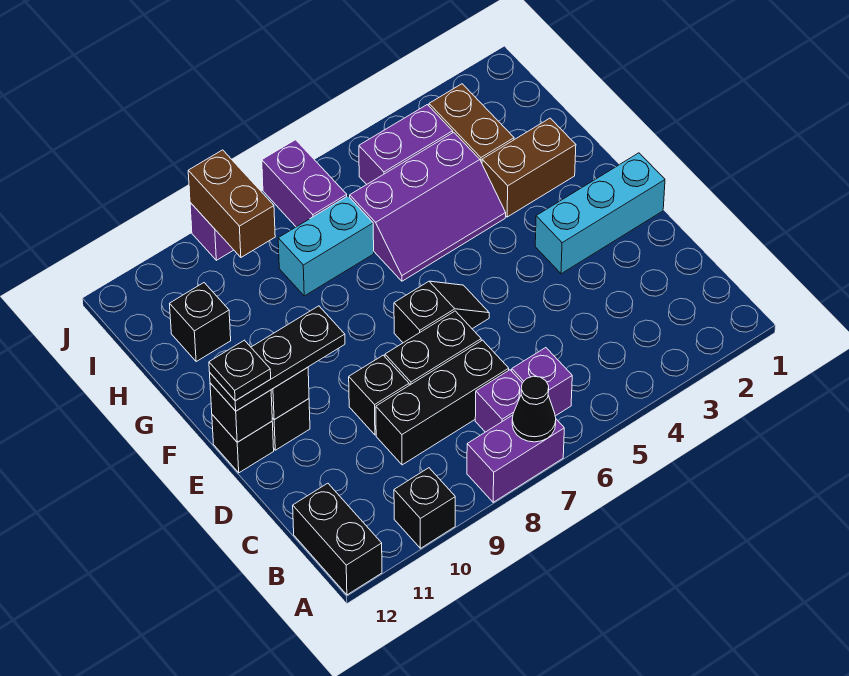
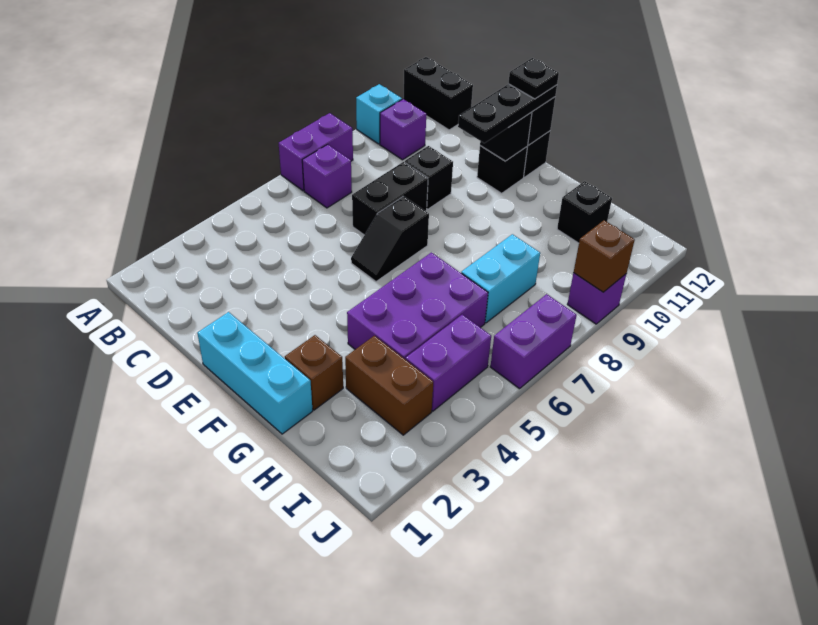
black 1x1 cone [512,376,556,442] -> none
black 1x1 brick [394,468,455,548] -> cyan 1x1 brick [356,84,402,144]
purple 1x1 brick [512,348,572,416] -> purple 1x1 brick moved to [380,99,426,160]
black 1x3 brick [376,340,509,465] -> none
cyan 1x3 brick [535,153,665,274] -> cyan 1x3 brick turned to [197,312,313,434]
brown 1x2 brick [482,118,576,217] -> brown 1x1 brick [285,335,343,410]
purple 2x3 slope [350,132,506,281] -> purple 2x3 brick [347,253,488,360]
purple 1x2 brick [262,140,347,227] -> purple 1x2 brick turned to [490,294,577,389]
brown 1x2 brick [188,150,275,257] -> brown 1x1 brick [574,220,635,292]

